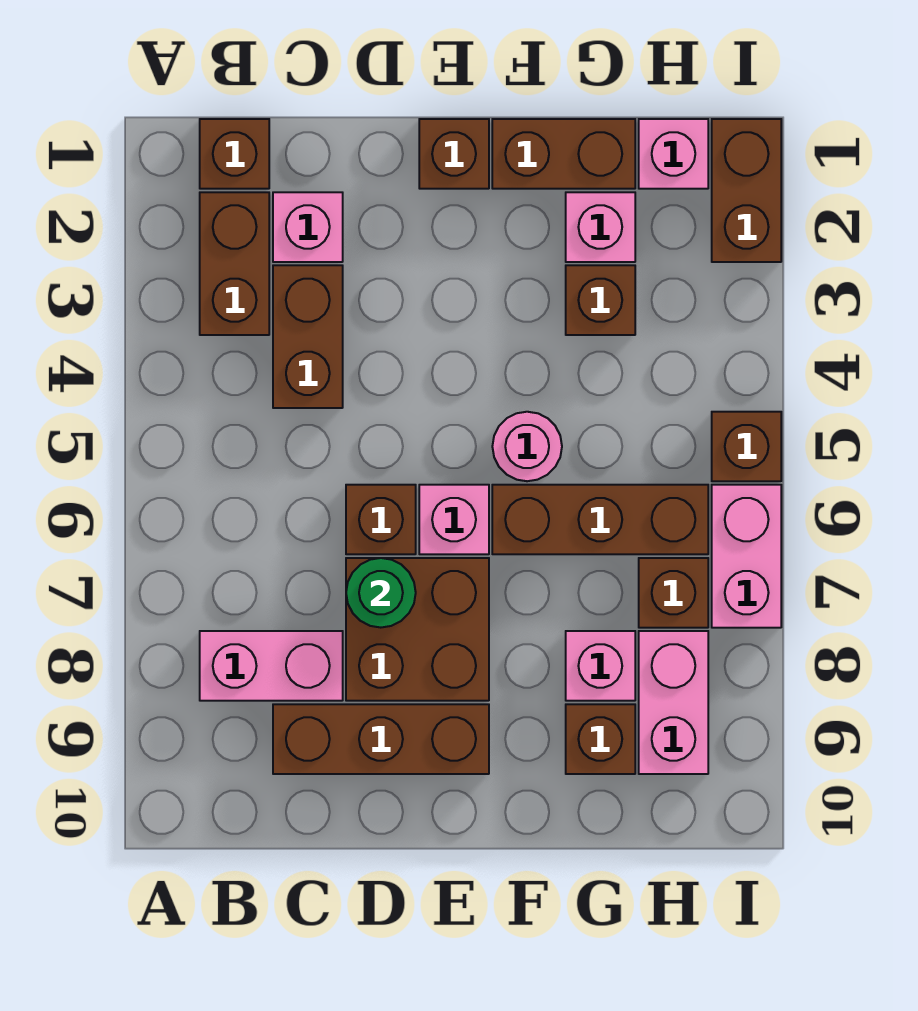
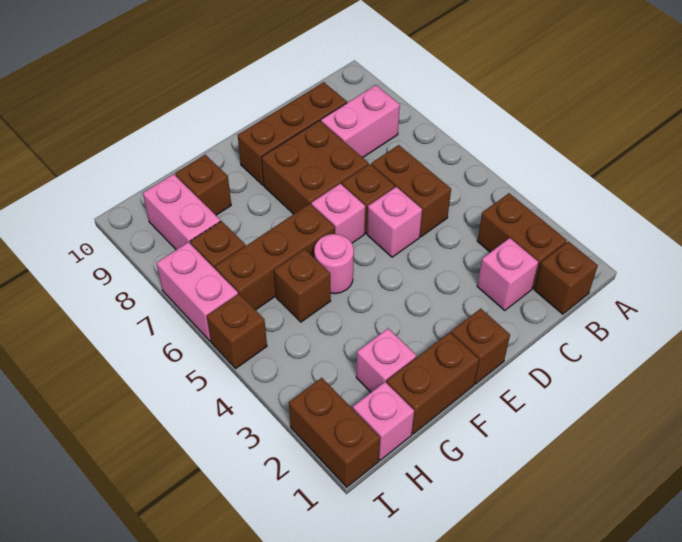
brown 1x2 brick [273,265,343,408] -> brown 1x2 brick moved to [371,145,451,237]
green 1x1 round brick [346,558,416,628] -> none
brown 1x1 brick [566,265,635,335] -> brown 1x1 brick moved to [274,249,331,322]
pink 1x1 brick [566,631,635,701] -> pink 1x1 brick moved to [367,187,422,257]

